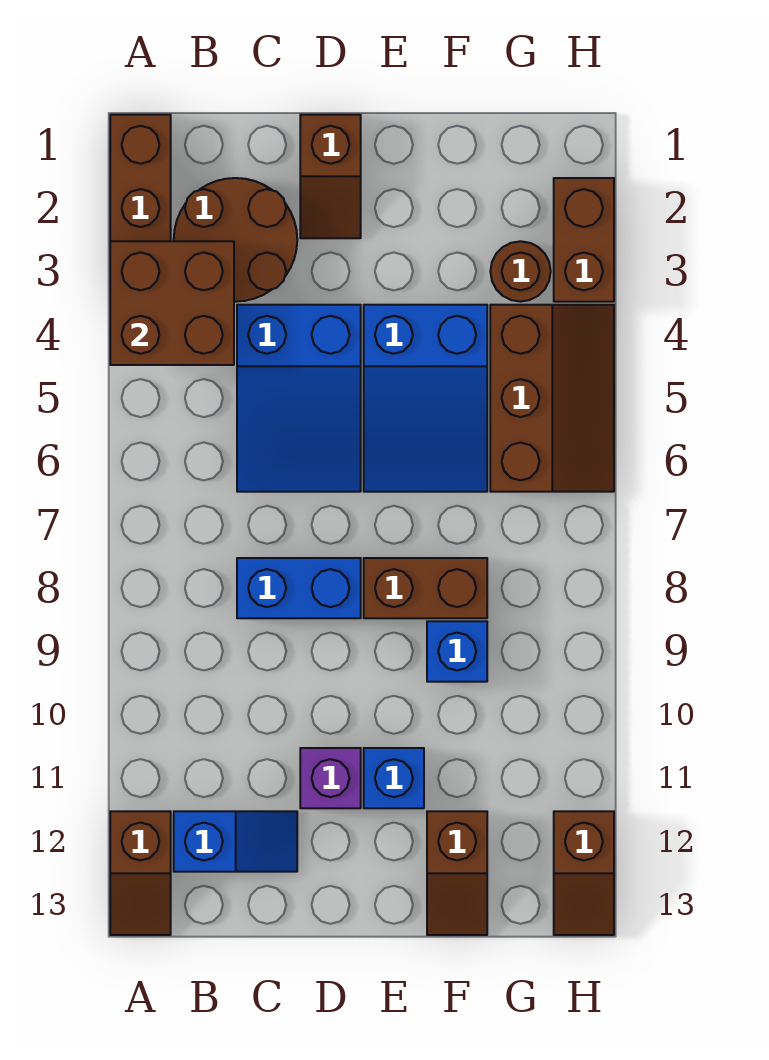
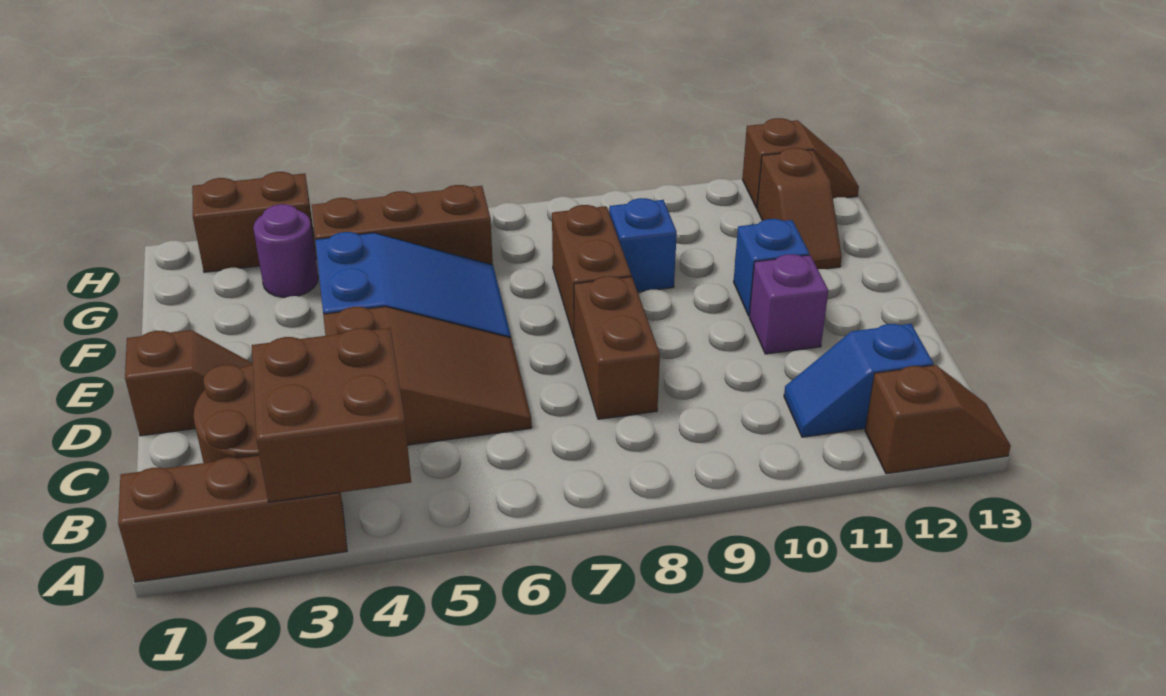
blue 1x2 slope [174,811,297,872] -> blue 1x2 slope turned to [784,324,933,437]
blue 2x3 slope [237,305,361,492] -> brown 2x3 slope [323,307,532,445]
blue 1x2 brick [237,558,361,618] -> brown 1x2 brick [574,276,660,419]
brown 1x2 slope [427,811,487,935] -> brown 1x2 slope turned to [757,148,842,269]
brown 1x1 round brick [490,241,551,302] -> purple 1x1 round brick [253,204,318,298]

